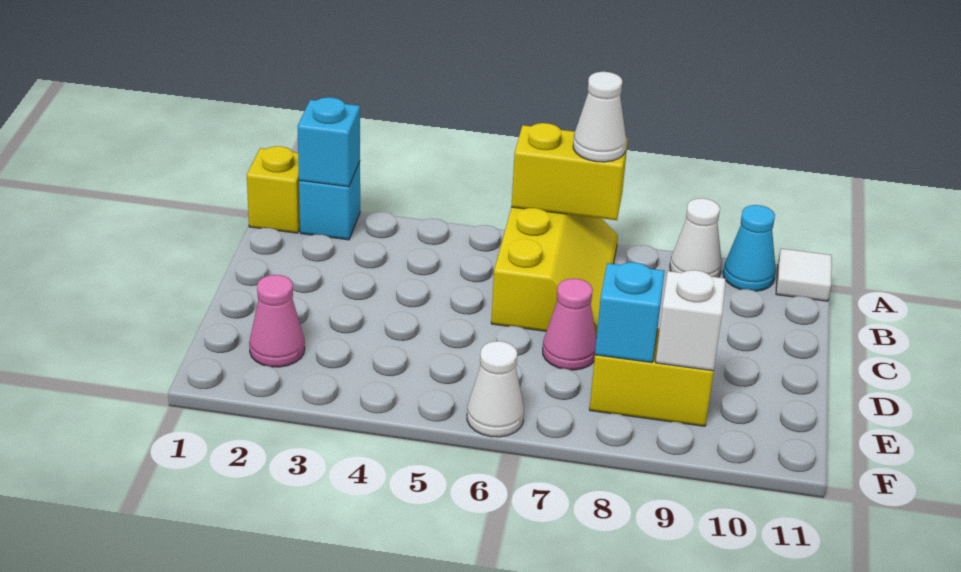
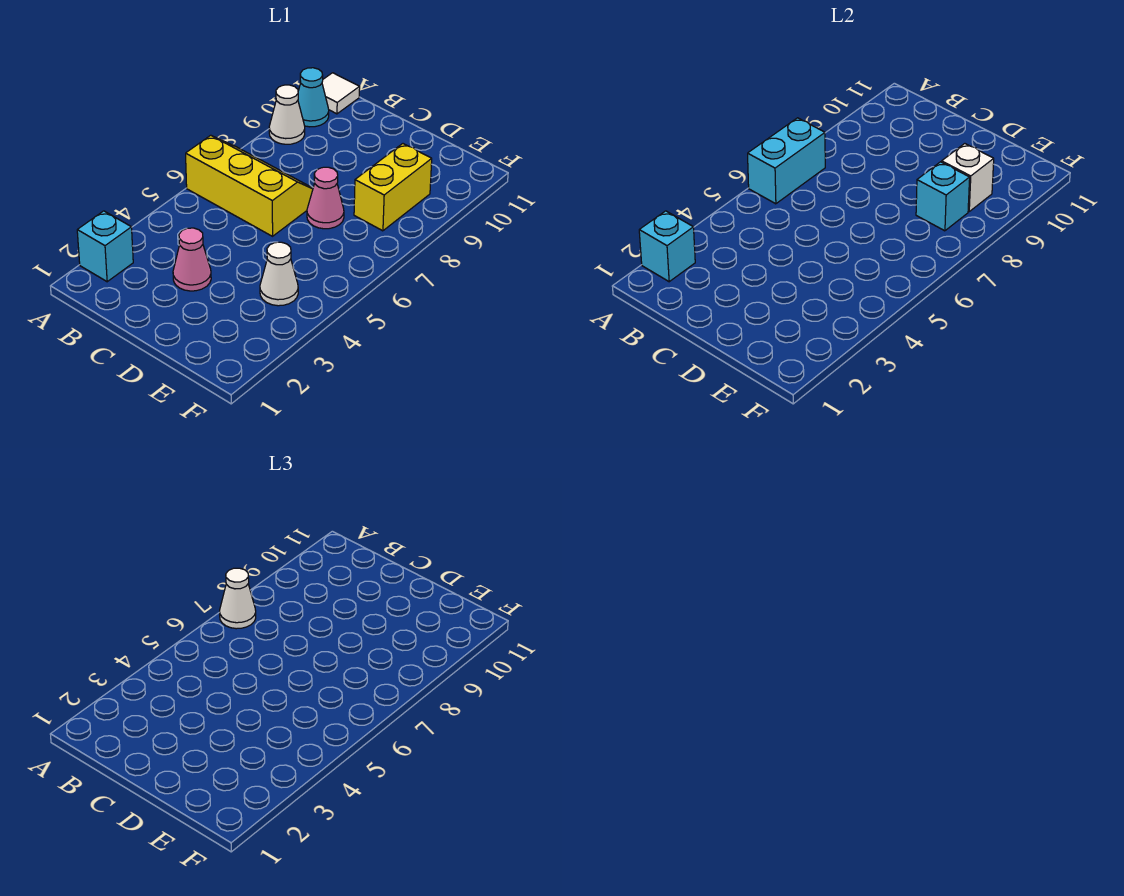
yellow 1x1 brick [247,146,300,233] -> none
yellow 1x2 brick [511,123,628,220] -> cyan 1x2 brick [748,118,825,204]
pink 1x1 cone [249,275,305,367] -> pink 1x1 cone moved to [173,228,211,291]
white 1x1 cone [467,341,524,437] -> white 1x1 cone moved to [260,242,298,306]

